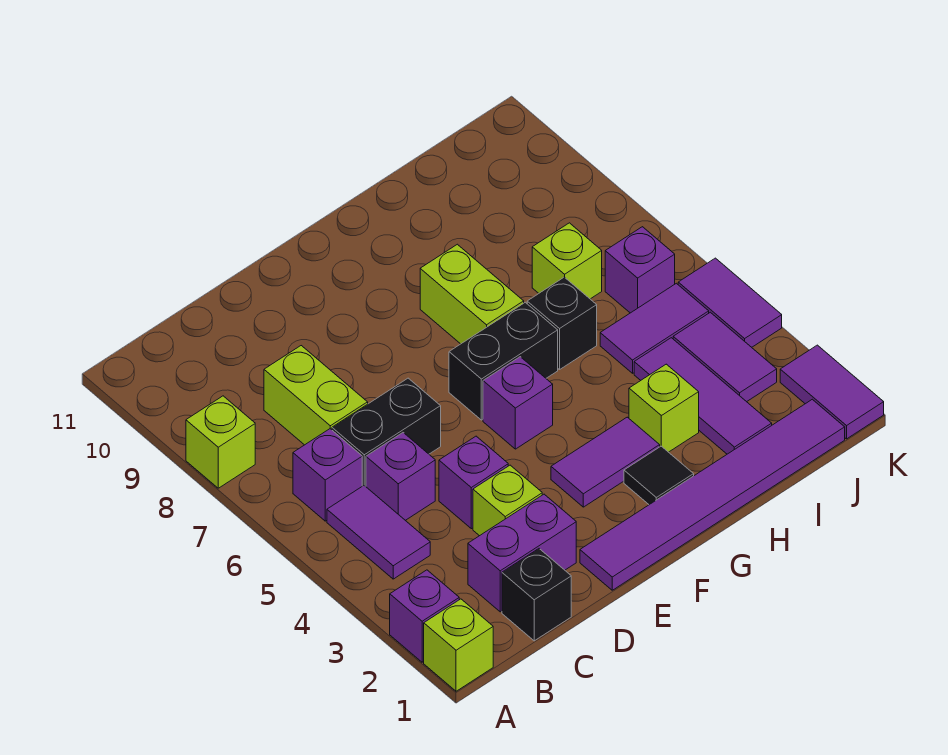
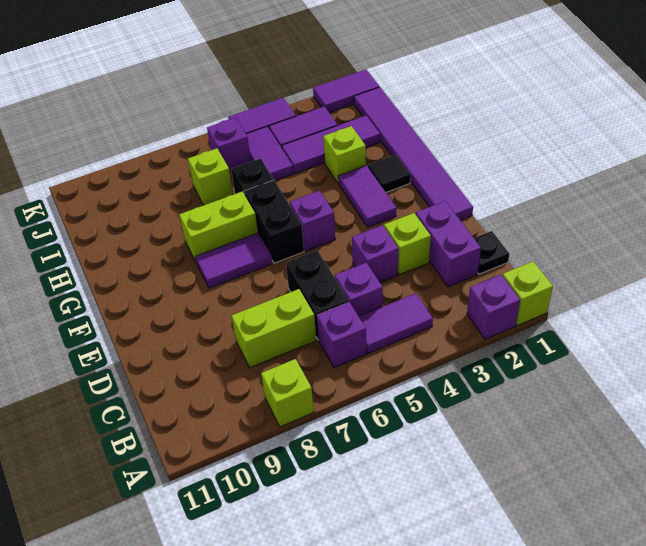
black 1x1 brick [502,549,571,641] -> black 1x1 plate [474,231,509,274]
none -> purple 1x2 tile [196,233,272,288]

